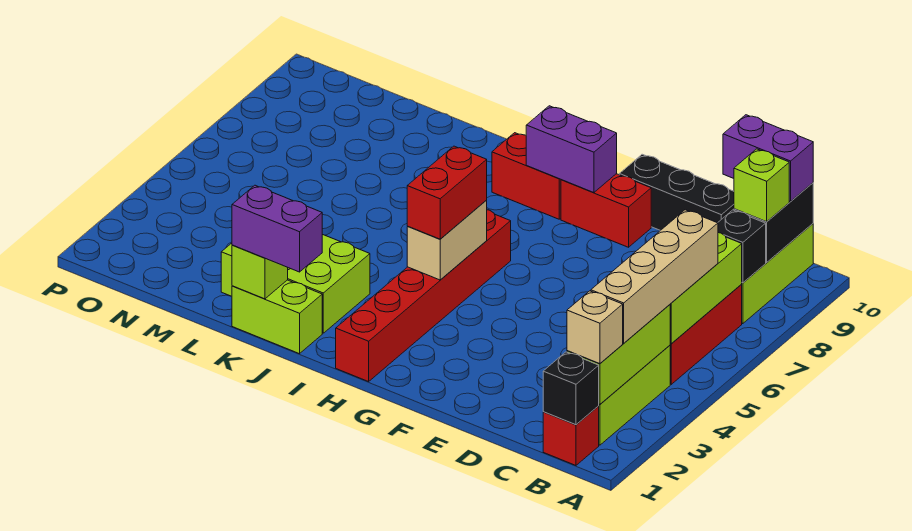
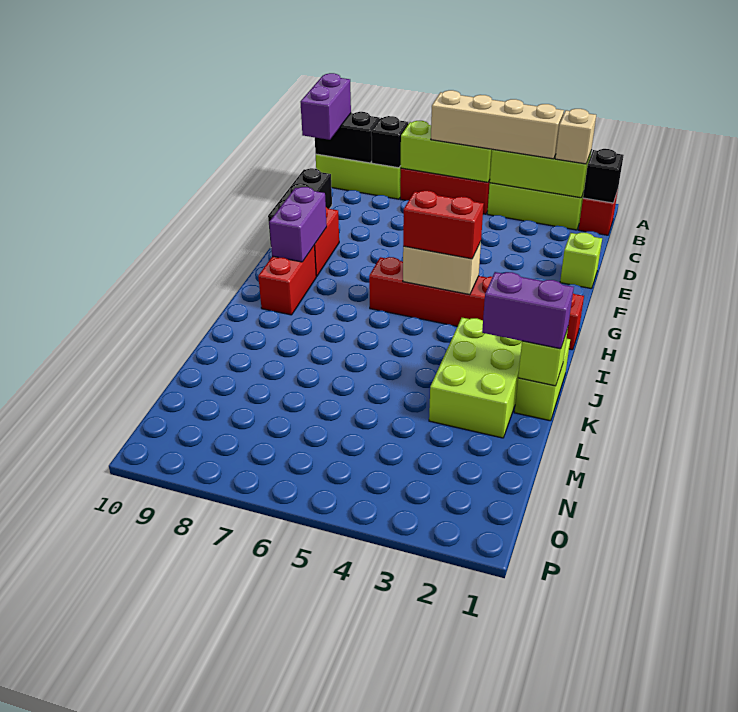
lime 1x1 brick [734,149,789,222] -> lime 1x1 brick moved to [560,232,602,289]
purple 1x2 brick [232,185,322,272] -> purple 1x2 brick turned to [482,272,574,349]

